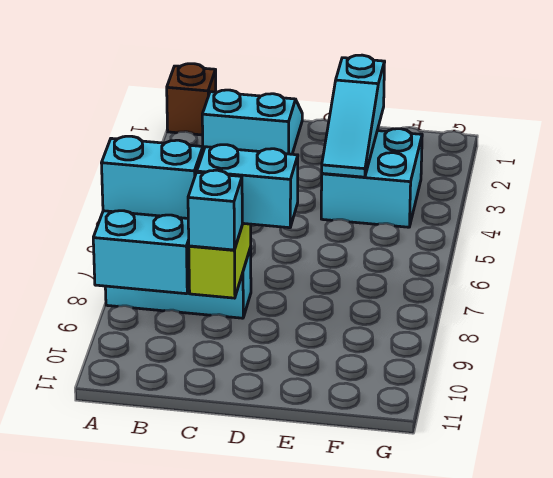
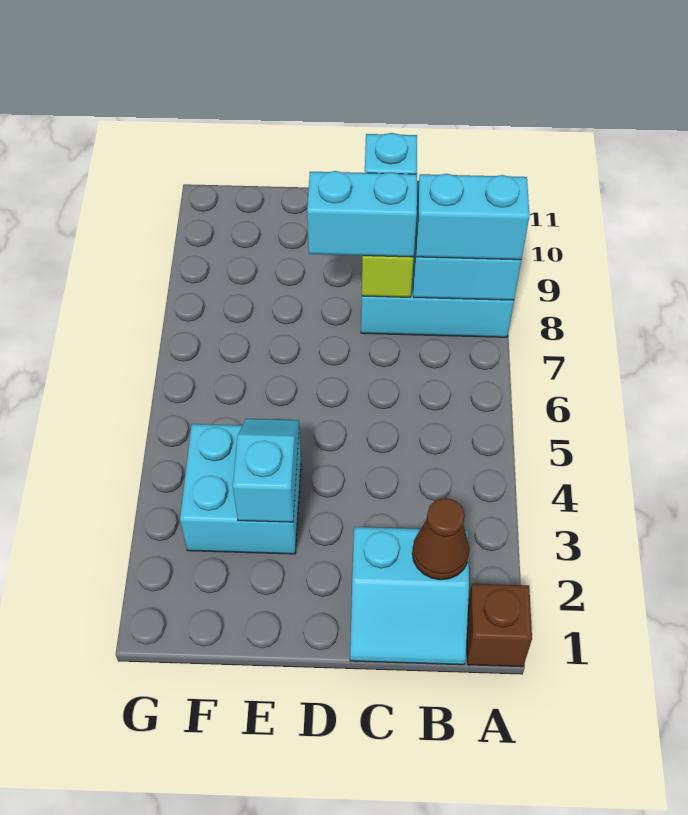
none -> brown 1x1 cone [412,498,470,580]
cyan 1x3 slope [322,55,385,177] -> cyan 1x2 slope [233,419,299,522]

